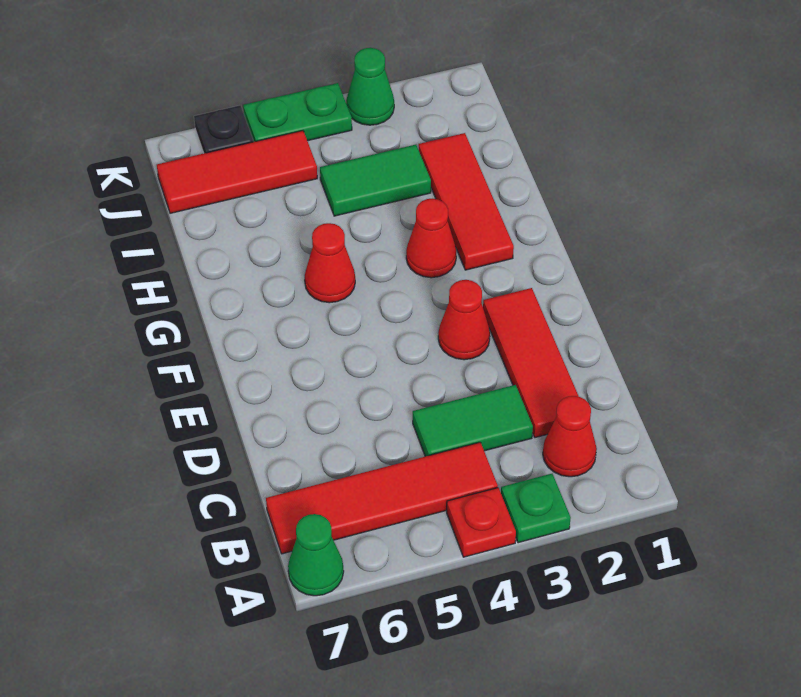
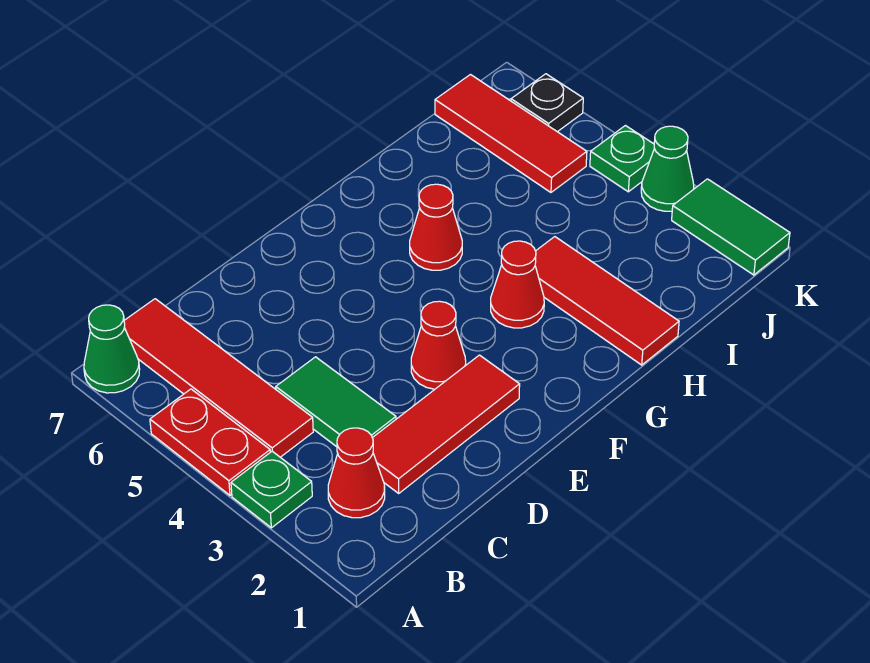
red 1x1 plate [447,488,516,557] -> red 1x2 plate [150,389,270,495]
red 1x3 tile [418,133,514,270] -> red 1x3 tile turned to [535,237,679,365]
green 1x2 tile [320,145,431,216] -> green 1x2 tile moved to [672,179,790,275]
green 1x2 plate [243,83,352,142] -> green 1x1 plate [590,126,654,192]

